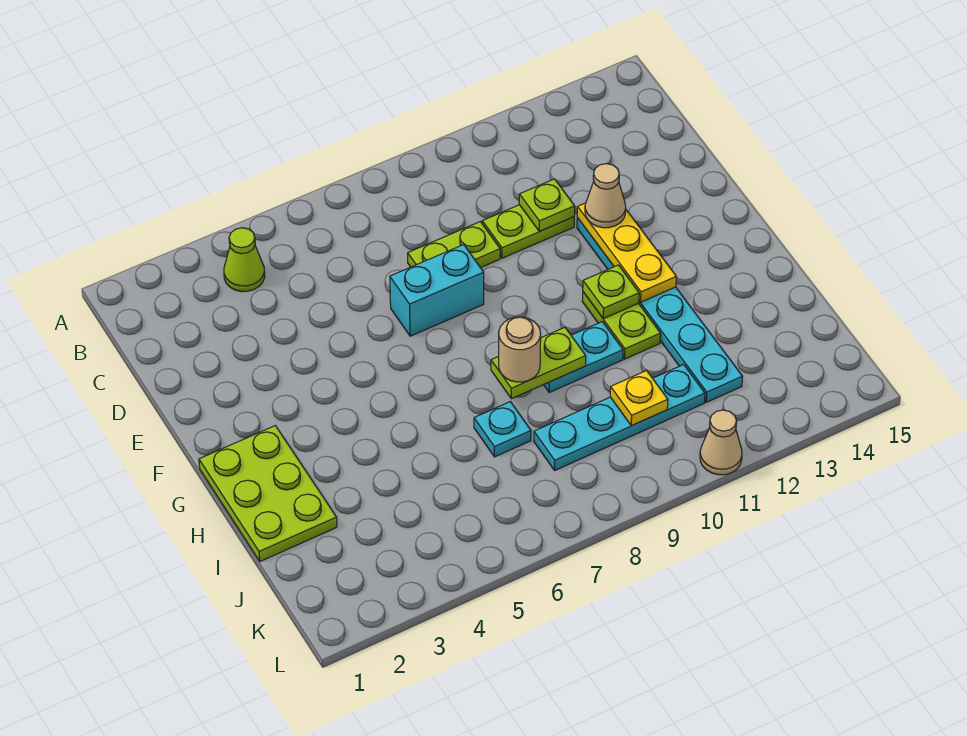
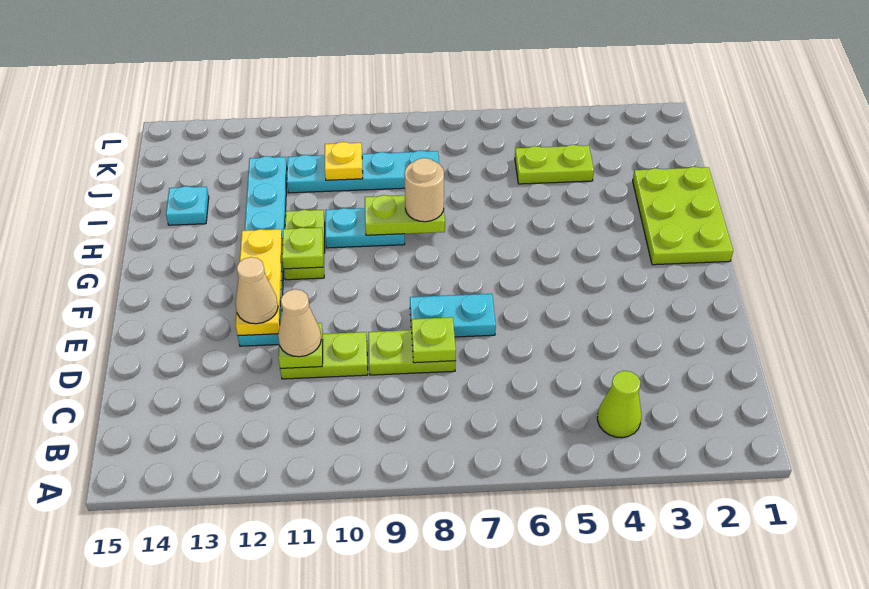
none -> lime 1x1 plate [411,317,456,363]
cyan 1x2 brick [390,245,484,336] -> cyan 1x2 plate [410,294,496,337]
cyan 1x1 plate [474,402,531,457] -> cyan 1x1 plate moved to [166,186,209,225]
none -> lime 1x2 plate [515,145,594,184]
tan 1x1 cone [700,410,742,475] -> tan 1x1 cone moved to [278,289,321,357]

